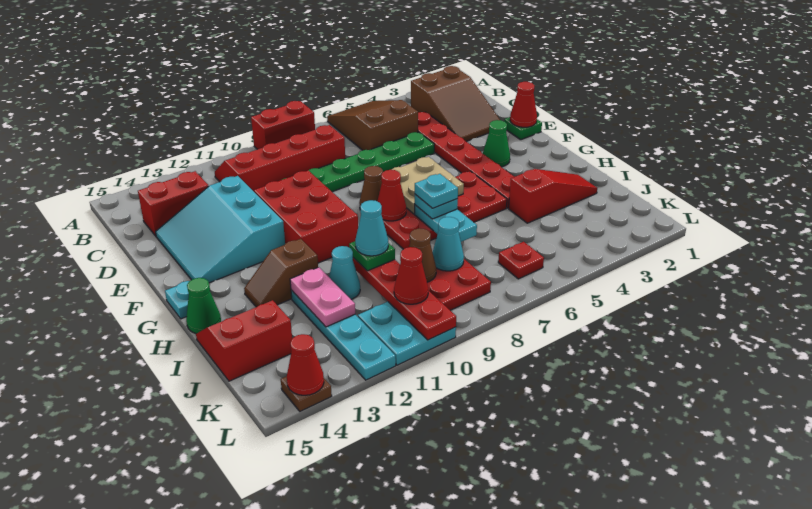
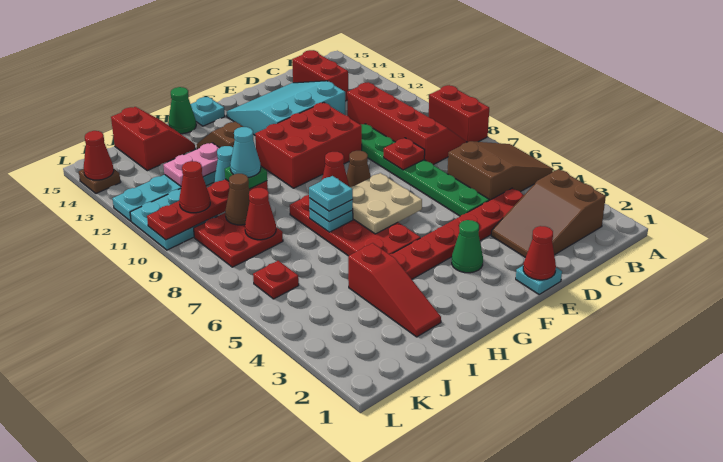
none -> red 1x1 plate [384,138,425,170]
green 1x1 plate [504,117,542,140] -> cyan 1x1 plate [516,265,562,295]
cyan 1x2 plate [415,205,477,242] -> cyan 1x1 plate [309,209,353,232]
cyan 1x1 cone [433,217,464,271] -> red 1x1 cone [245,188,276,240]

